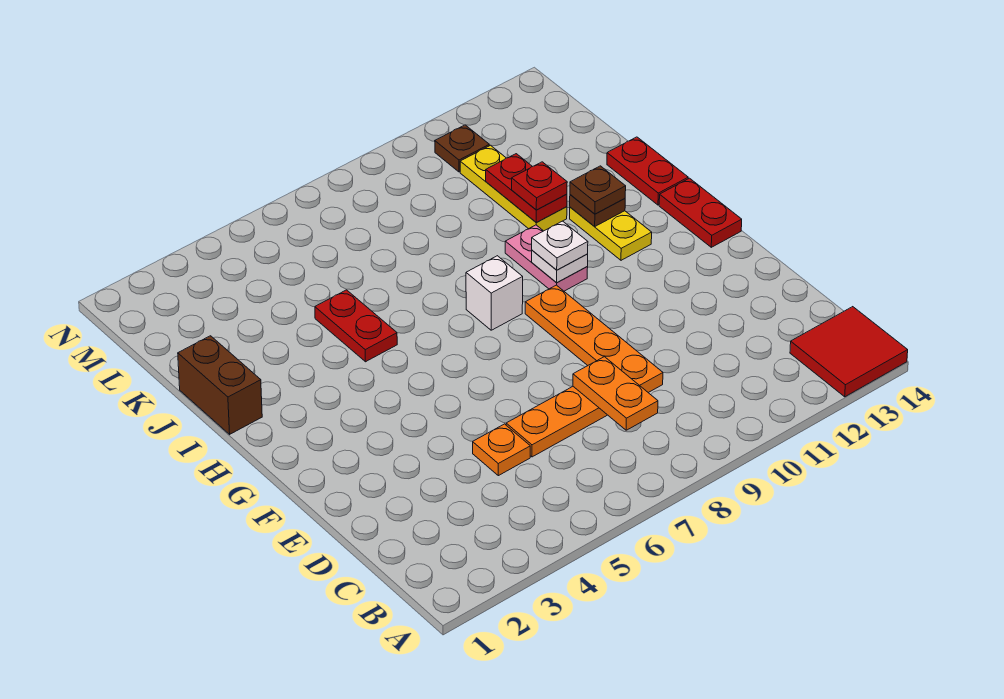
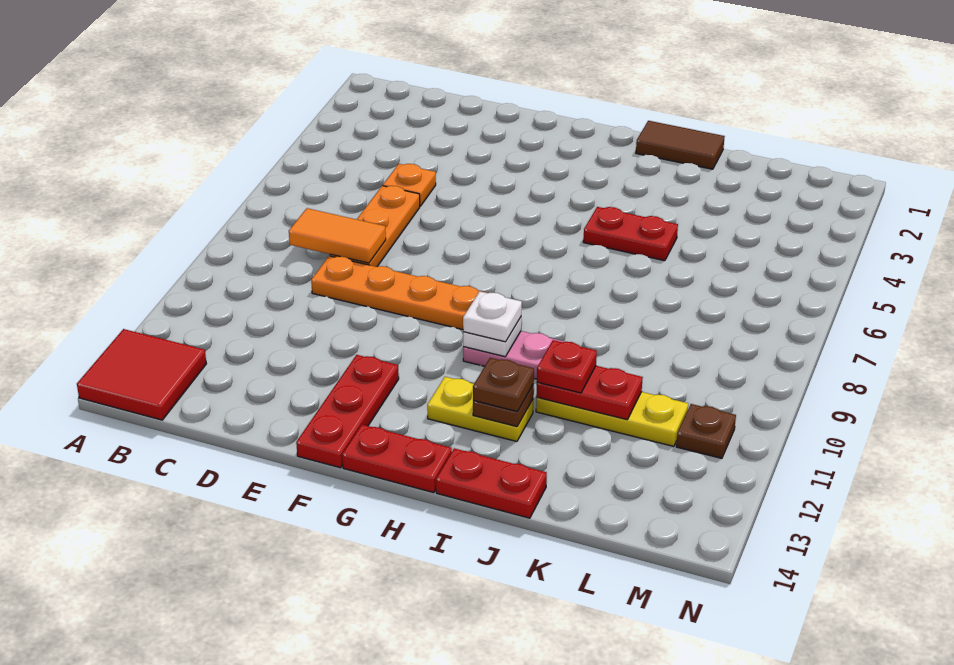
orange 1x2 plate [573,357,658,430] -> orange 1x2 tile [289,208,386,263]
none -> red 1x3 plate [296,355,399,468]
white 1x1 brick [466,256,523,330] -> none
brown 1x2 brick [178,336,262,434] -> brown 1x2 tile [636,121,725,169]

